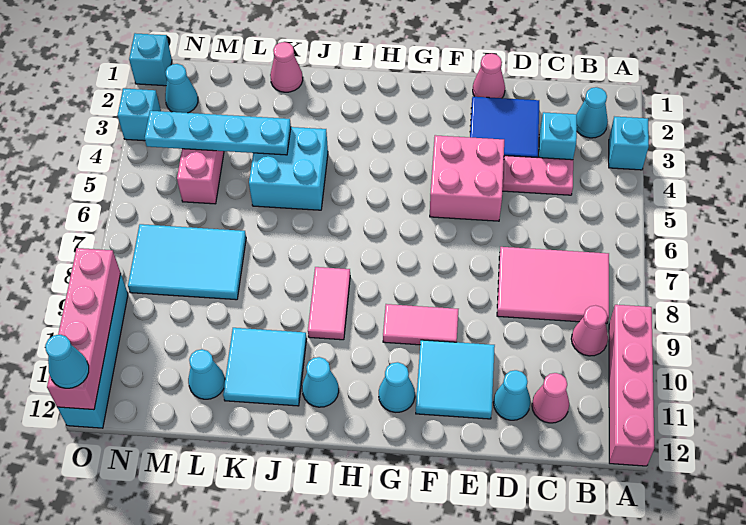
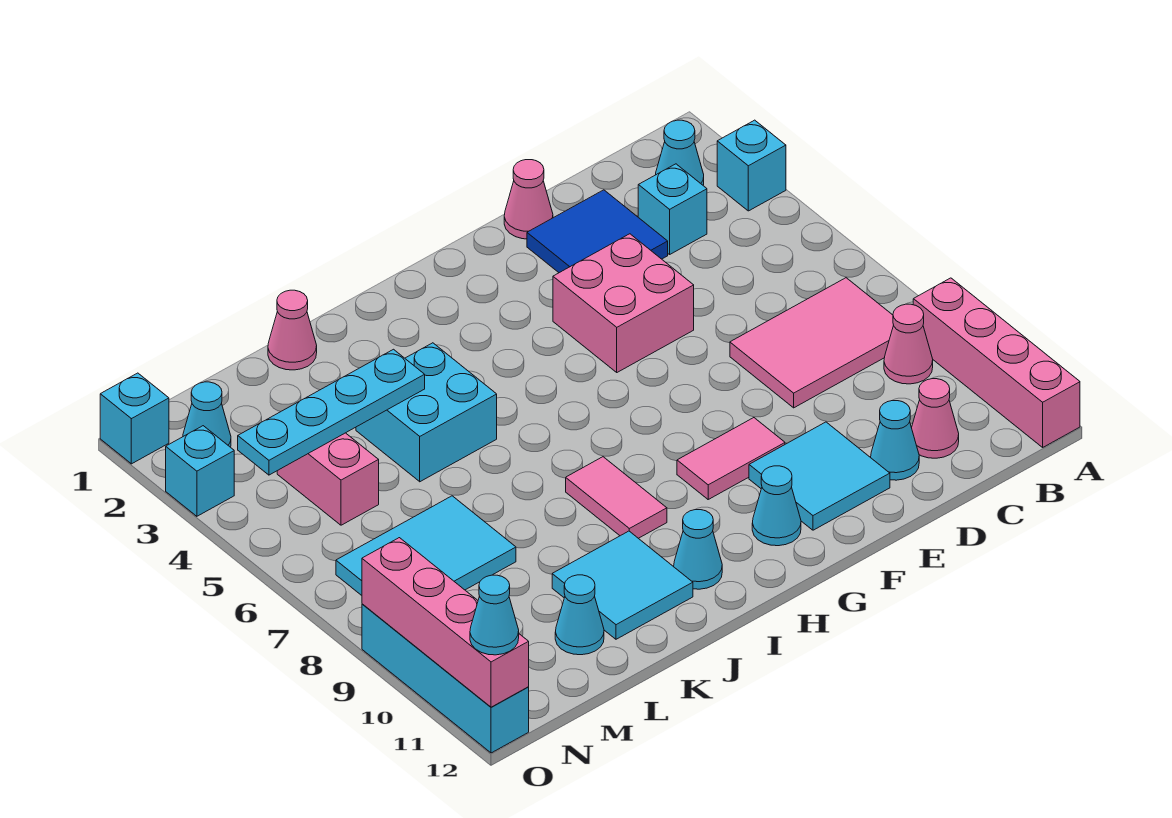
pink 1x2 plate [502,156,573,195] -> none

